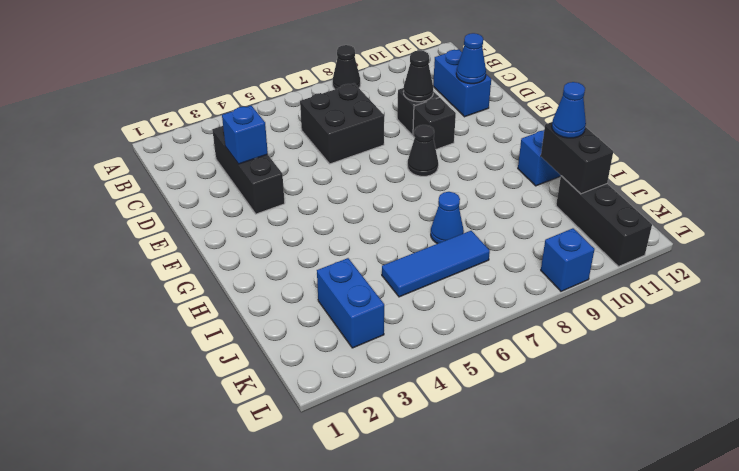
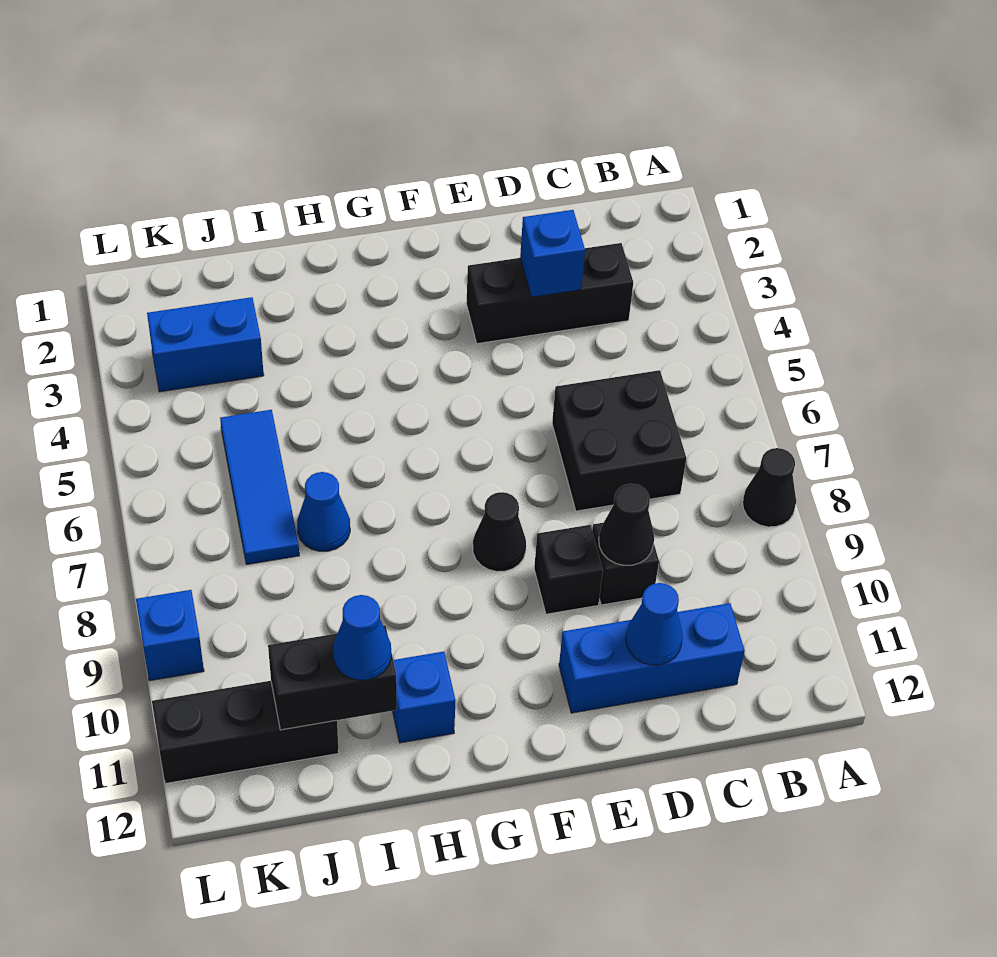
blue 1x2 brick [433,49,491,117] -> blue 1x3 brick [559,603,745,713]

